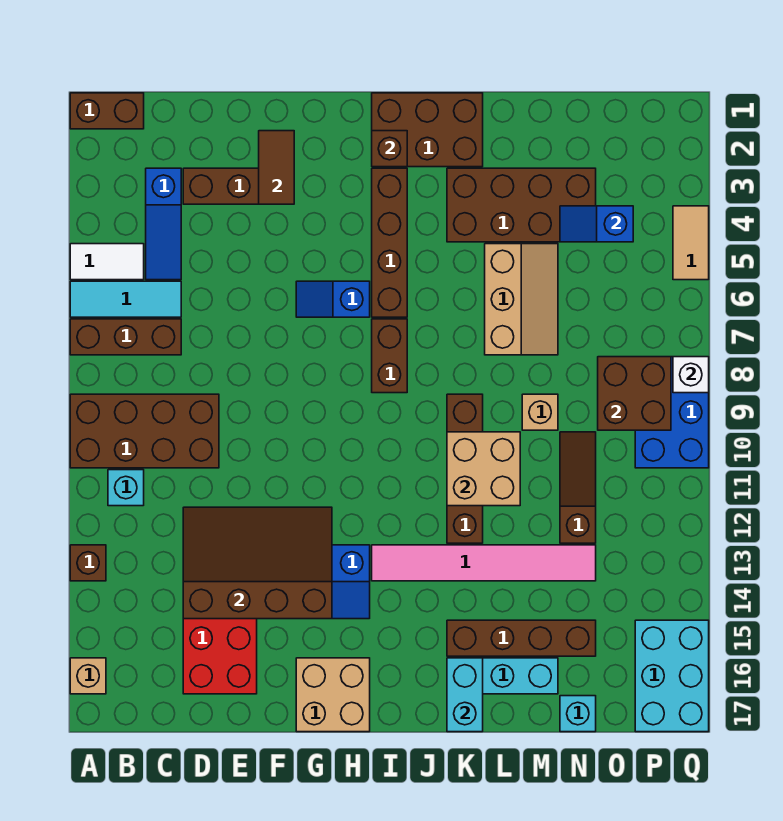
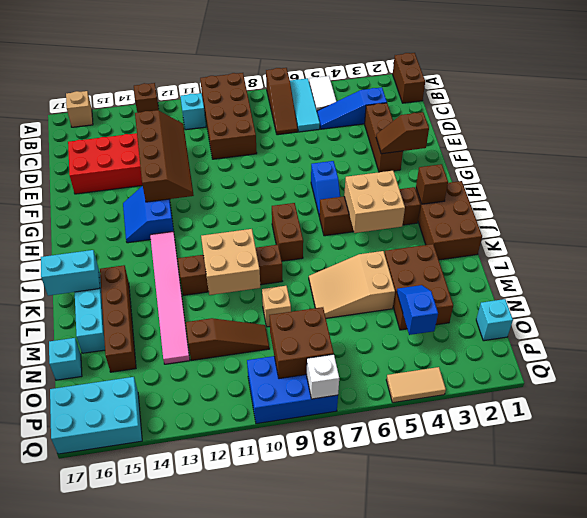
brown 1x3 brick [70,319,181,355] -> brown 1x3 slope [266,68,298,135]
brown 3x4 slope [183,507,332,619] -> brown 2x4 slope [135,110,194,202]
brown 1x2 tile [259,131,294,204] -> brown 1x2 slope [376,112,429,154]
blue 1x2 slope [296,281,370,317] -> blue 1x2 slope turned to [311,161,340,217]
tan 2x2 brick [296,658,370,732] -> tan 2x2 brick moved to [344,171,405,233]
brown 1x2 brick [372,319,407,393] -> brown 1x2 brick turned to [272,203,303,261]
brown 2x4 brick [447,168,596,242] -> brown 2x3 brick [384,244,453,330]
tan 2x3 slope [485,244,558,355] -> tan 2x3 slope turned to [309,251,395,318]
none -> cyan 1x1 brick [476,299,513,341]

